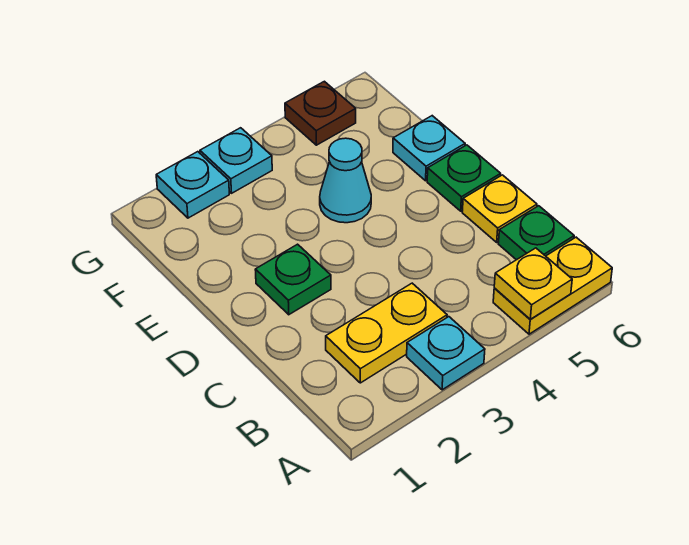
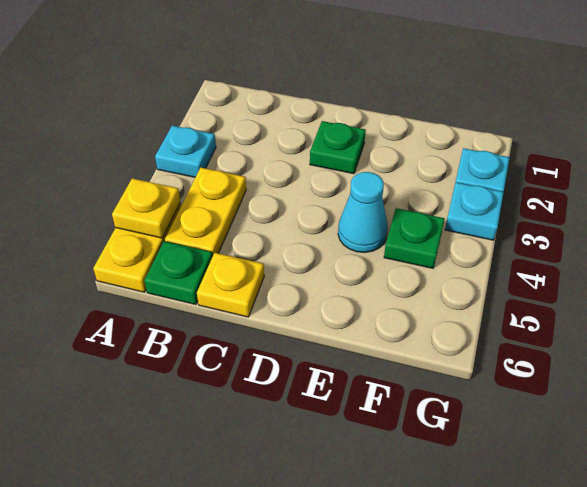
yellow 1x2 plate [326,283,447,383] -> yellow 1x2 plate moved to [165,168,246,256]
green 1x1 plate [427,145,501,211] -> green 1x1 plate moved to [384,208,445,268]
cyan 1x1 plate [393,116,465,181] -> none
brown 1x1 plate [285,81,356,145] -> none

